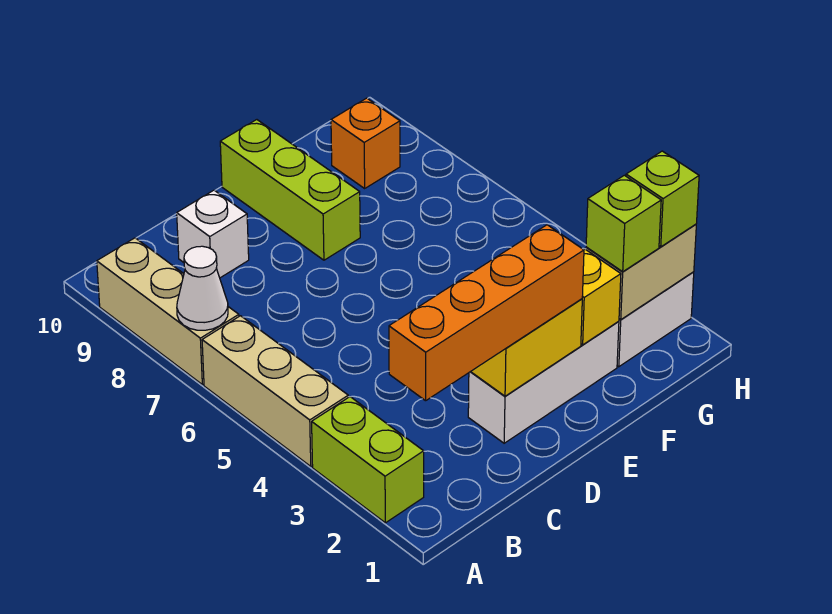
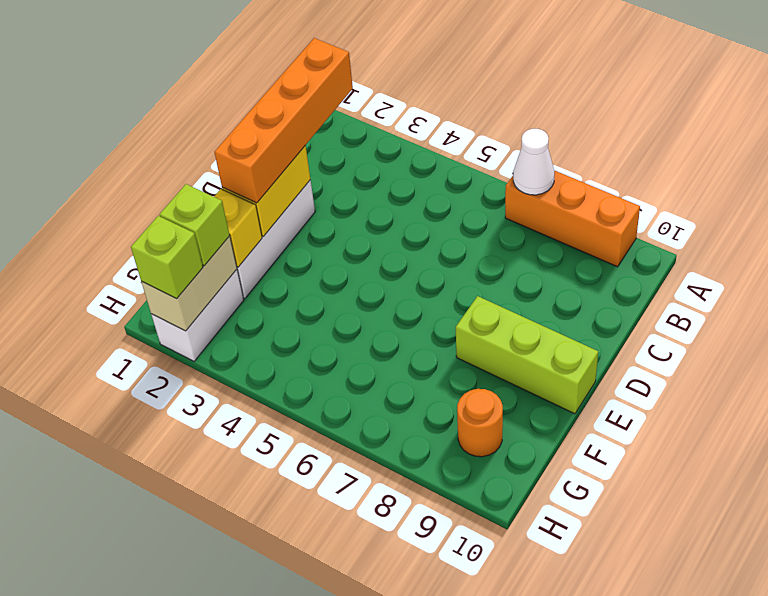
lime 1x2 brick [312,397,424,523] -> none
tan 1x3 brick [202,316,348,466] -> none
tan 1x3 brick [97,238,239,385] -> orange 1x3 brick [505,171,640,267]
white 1x1 brick [177,190,249,278] -> none
orange 1x1 brick [331,98,400,188] -> orange 1x1 round brick [457,389,503,457]

